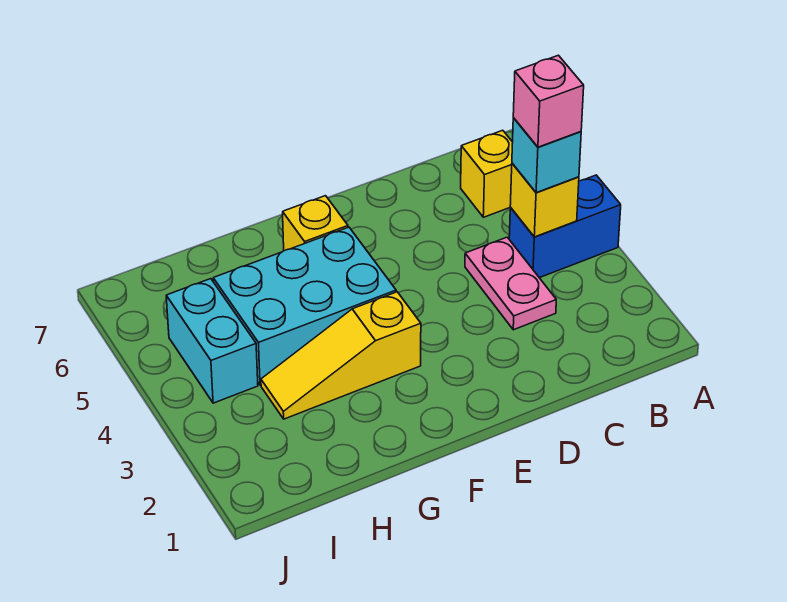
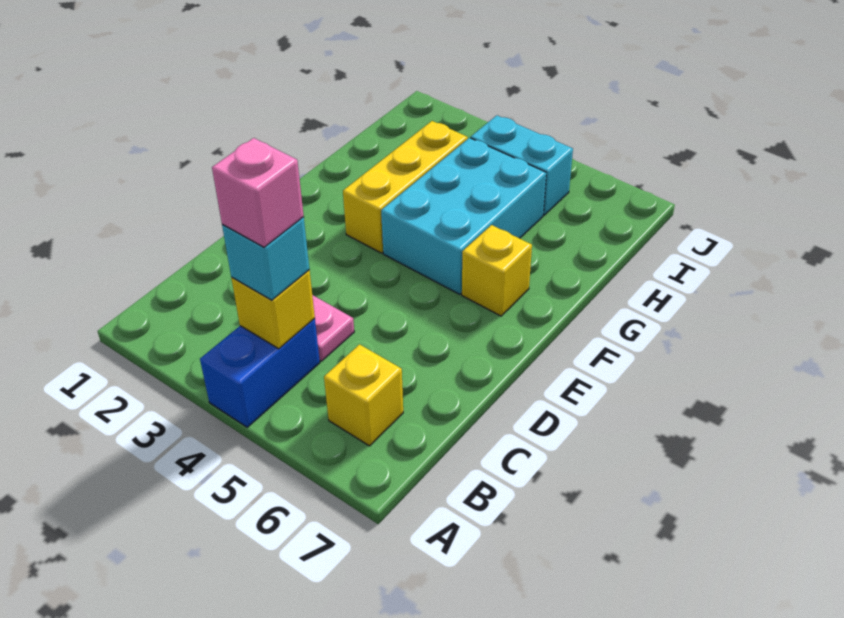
yellow 1x3 slope [261,292,421,419] -> yellow 1x3 brick [343,121,468,253]

